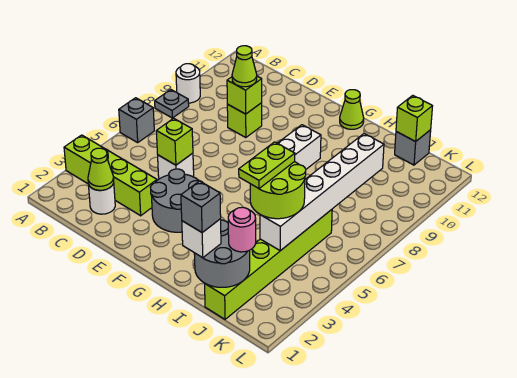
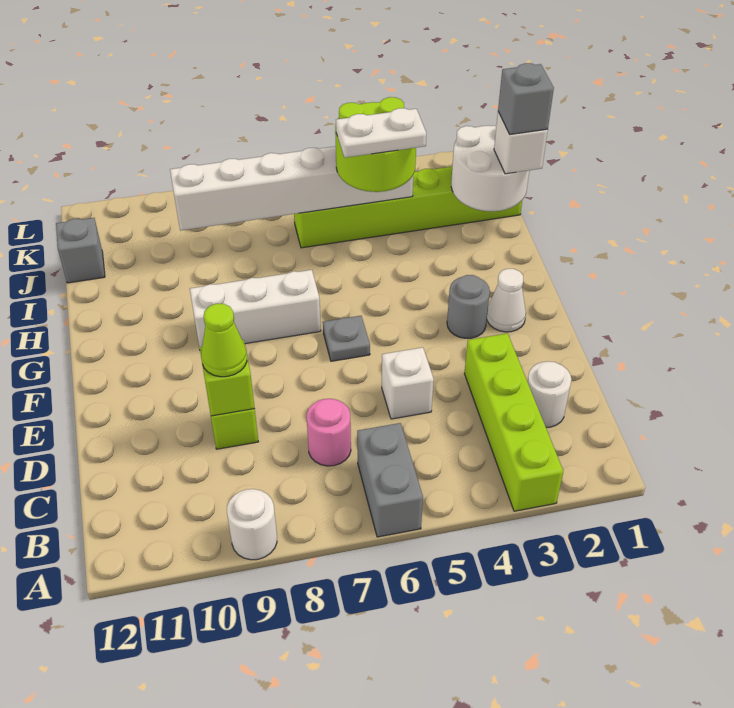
grey 1x1 brick [119,98,154,143] -> grey 1x2 brick [357,423,423,537]
grey 1x1 plate [155,90,189,118] -> grey 1x1 plate moved to [323,316,370,361]
lime 1x1 cone [88,148,114,190] -> none
lime 1x1 brick [156,118,193,165] -> none
grey 2x2 round brick [150,169,203,232] -> grey 1x1 round brick [447,275,490,338]
none -> white 1x1 cone [487,269,526,332]
lime 1x1 cone [340,90,364,129] -> none
grey 2x2 round brick [194,220,250,287] -> white 2x2 round brick [451,124,529,211]
lime 1x2 plate [239,142,295,189] -> white 1x2 plate [336,108,426,158]
pink 1x1 round brick [228,207,256,252] -> pink 1x1 round brick moved to [307,399,351,466]
lime 1x1 brick [396,95,433,141] -> none

